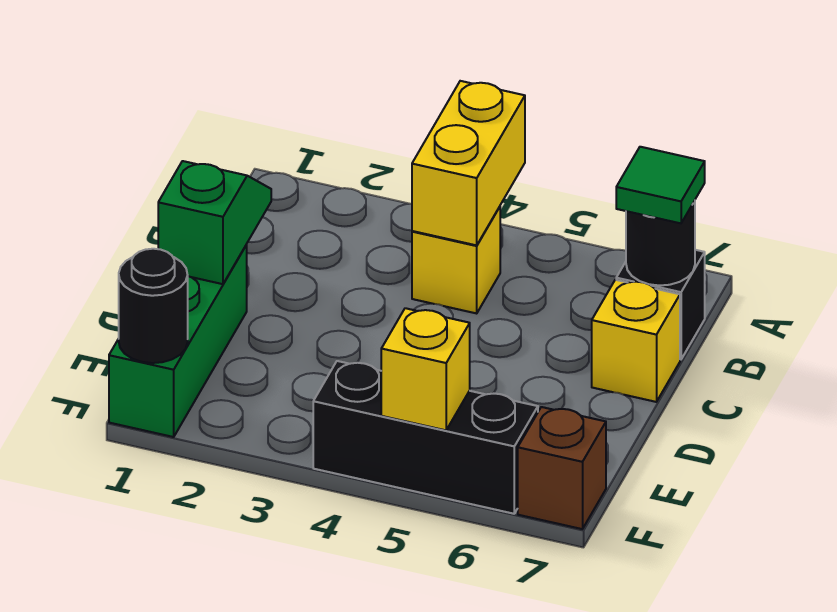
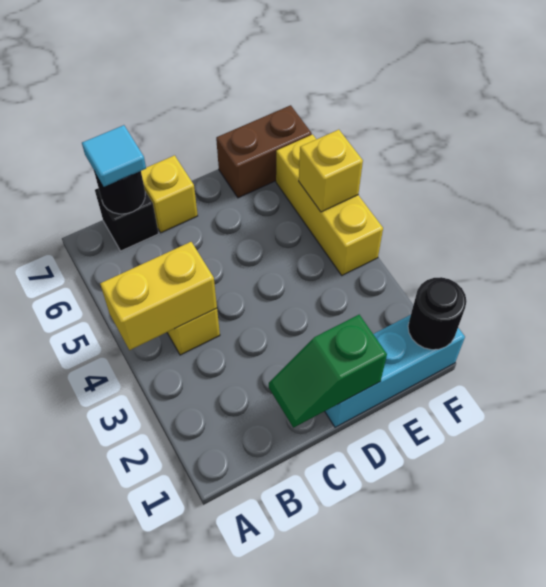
green 1x1 tile [616,147,705,223] -> cyan 1x1 tile [82,125,146,187]
green 1x3 brick [109,245,247,437] -> cyan 1x3 brick [325,315,465,427]
black 1x3 brick [313,361,538,514] -> yellow 1x3 brick [276,134,383,275]
brown 1x1 brick [518,407,606,529] -> brown 1x2 brick [216,105,312,198]

